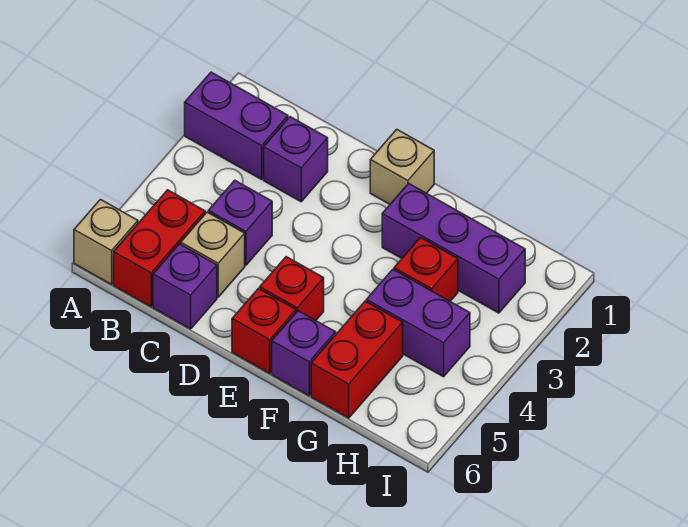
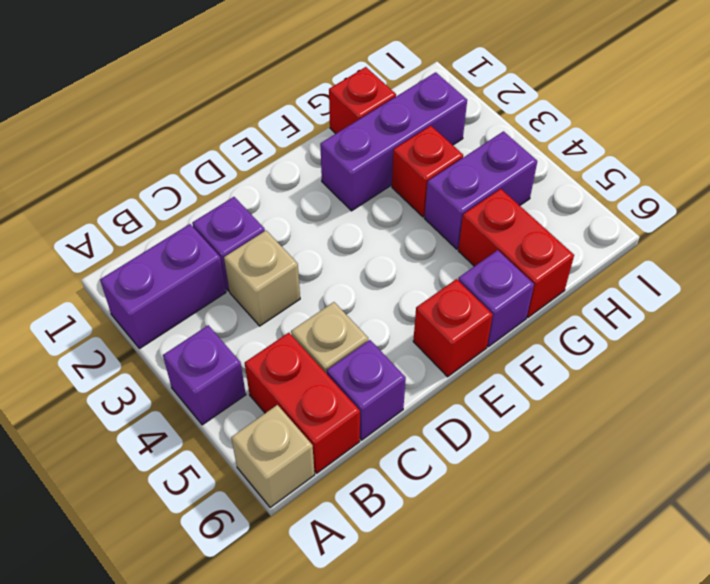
purple 1x1 brick [208,180,272,265] -> purple 1x1 brick moved to [163,325,246,425]
tan 1x1 brick [370,130,434,204] -> tan 1x1 brick moved to [224,231,300,326]
red 1x1 brick [260,257,324,320] -> red 1x1 brick moved to [329,67,396,134]

